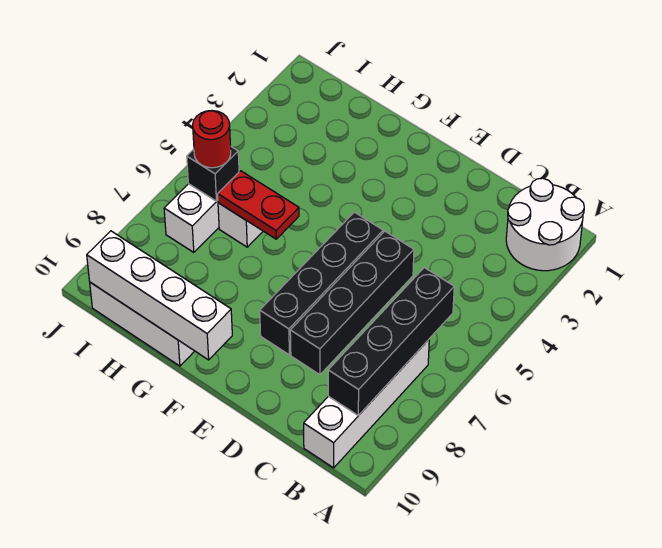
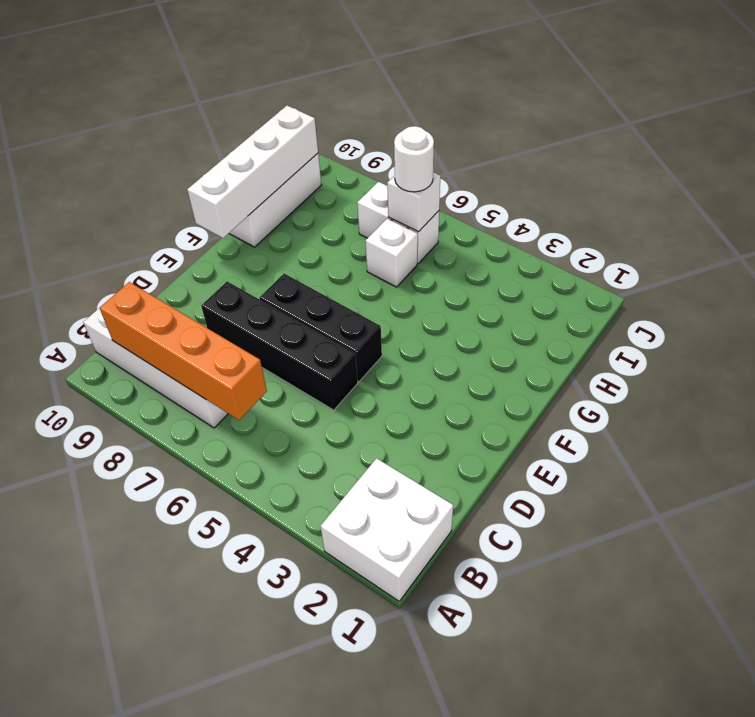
white 2x2 round brick [506,178,584,271] -> white 2x2 brick [320,458,453,601]
black 1x4 brick [328,268,454,416] -> orange 1x4 brick [100,282,267,420]
black 1x4 brick [260,212,383,355] -> black 1x3 brick [259,274,382,382]
red 1x2 plate [218,171,299,239] -> none
black 1x1 brick [187,147,239,201] -> white 1x1 brick [387,172,440,232]
red 1x1 round brick [193,111,231,168] -> white 1x1 round brick [394,126,434,192]

